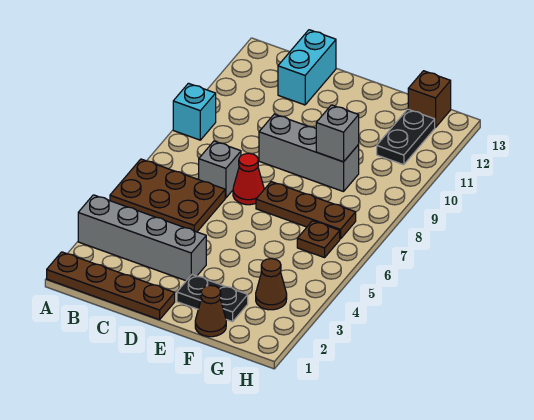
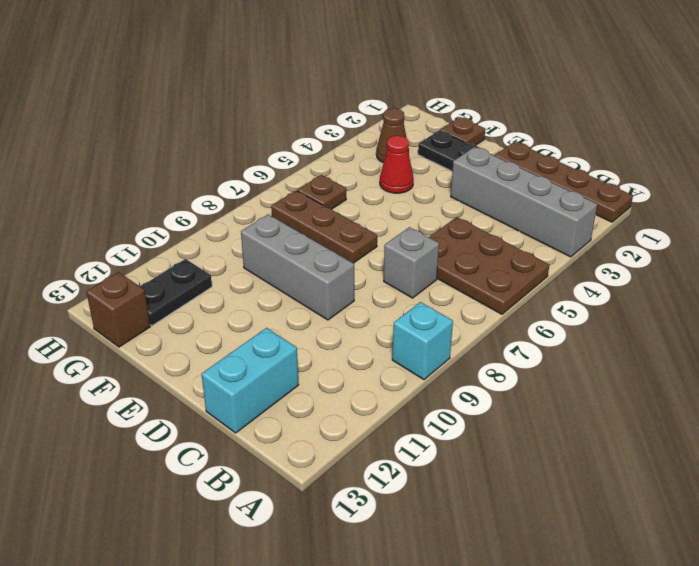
red 1x1 cone [233,153,264,205] -> red 1x1 cone moved to [380,136,414,193]
brown 1x1 cone [195,285,226,337] -> brown 1x1 plate [440,117,485,145]
grey 1x1 brick [316,105,359,162] -> none

